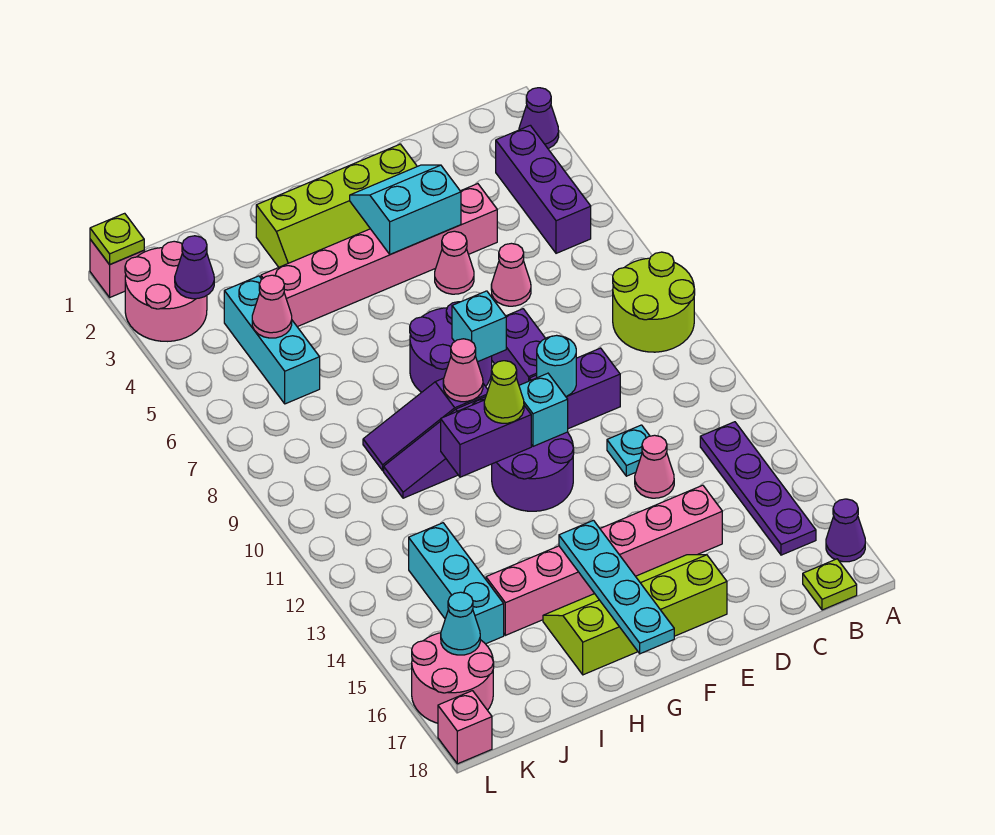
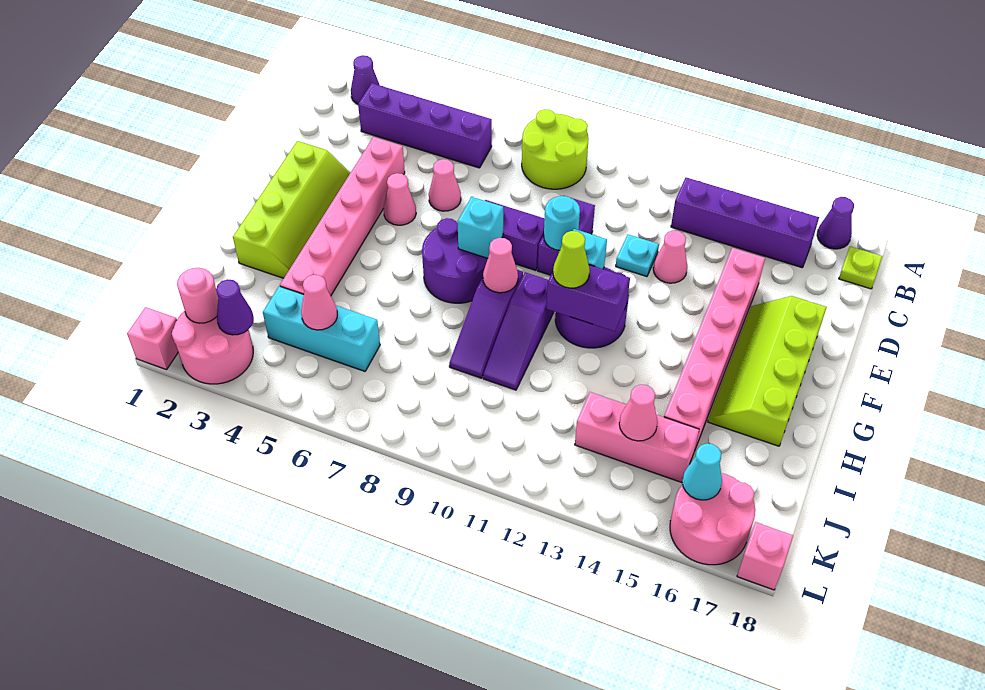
purple 1x3 brick [496,125,591,253] -> purple 1x4 brick [358,83,492,168]
purple 1x4 plate [700,422,816,555] -> purple 1x4 brick [671,177,819,268]
cyan 2x2 slope [350,165,461,254] -> none
purple 1x2 brick [441,400,531,477] -> purple 1x2 brick turned to [546,265,630,331]
cyan 1x4 plate [559,520,674,654] -> none
cyan 1x3 brick [409,523,504,644] -> pink 1x3 brick [575,392,699,483]
none -> pink 1x1 cone [619,385,658,441]
none -> pink 1x1 round brick [177,268,218,323]
lime 1x1 plate [90,213,144,265] -> none

